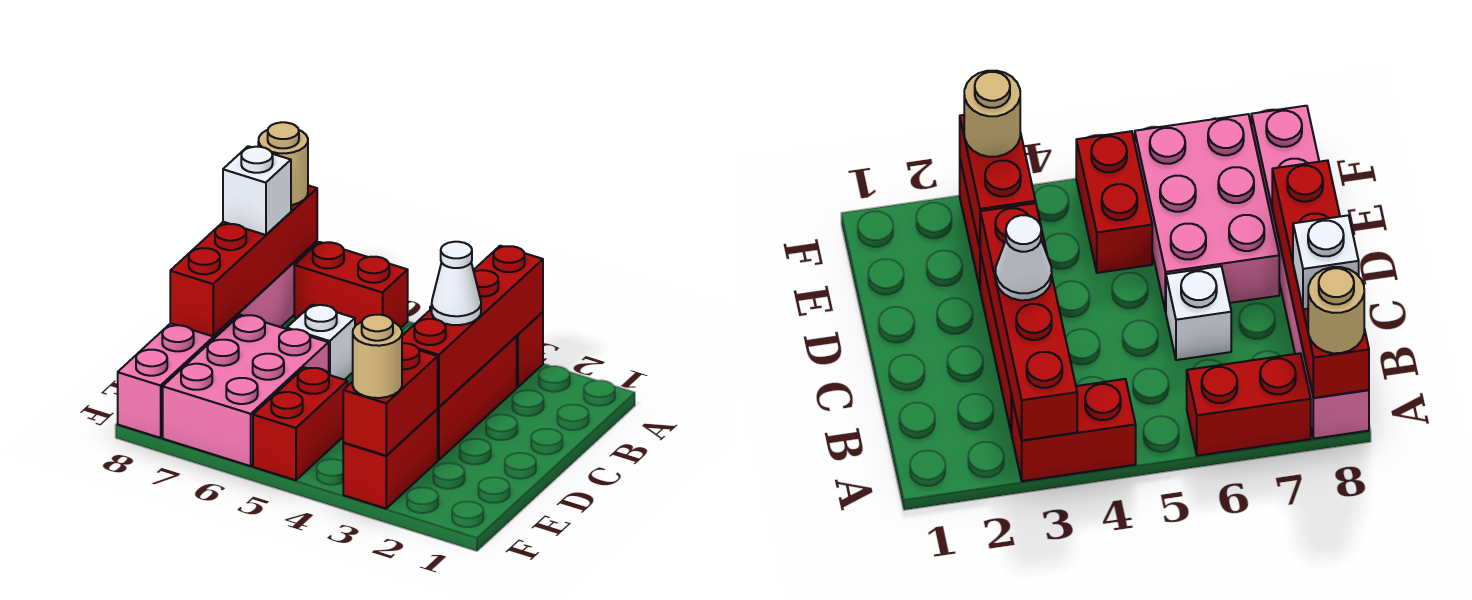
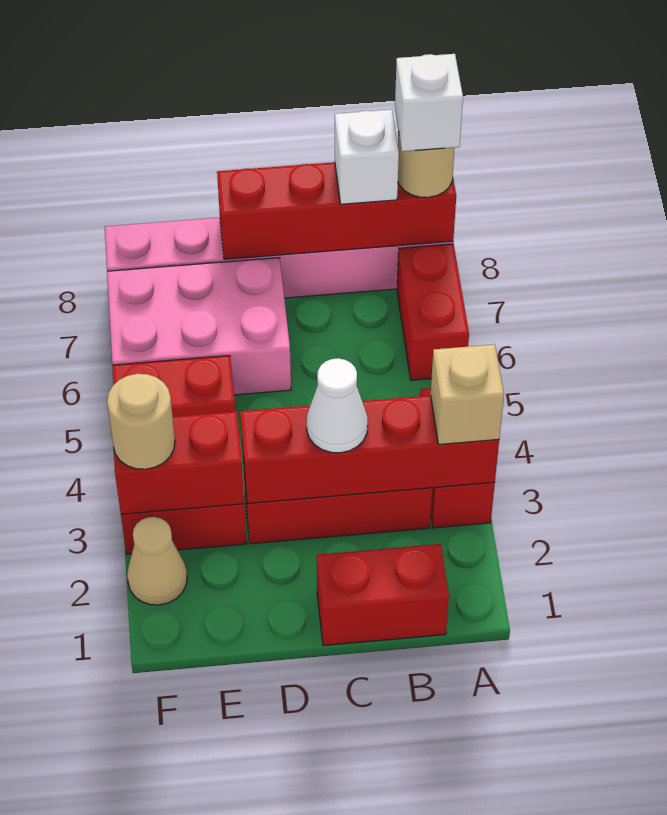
none -> tan 1x1 brick [431,344,504,444]
none -> red 1x2 brick [317,544,449,646]
white 1x1 brick [287,305,355,380] -> white 1x1 brick moved to [395,54,463,151]
none -> tan 1x1 cone [127,517,187,605]

